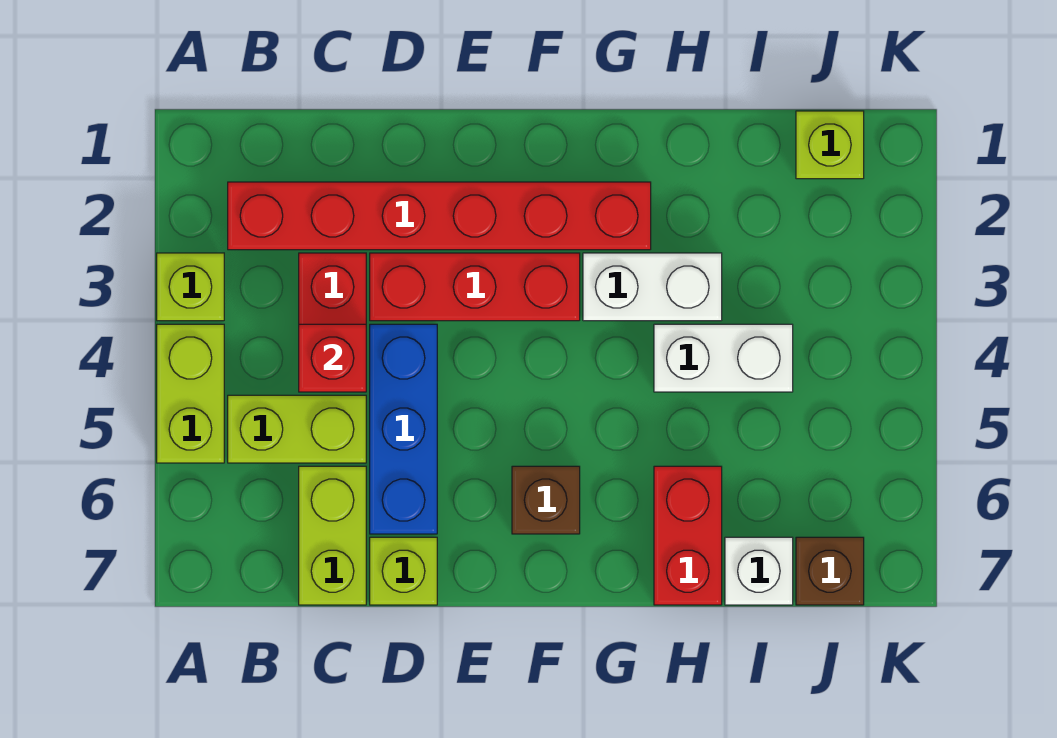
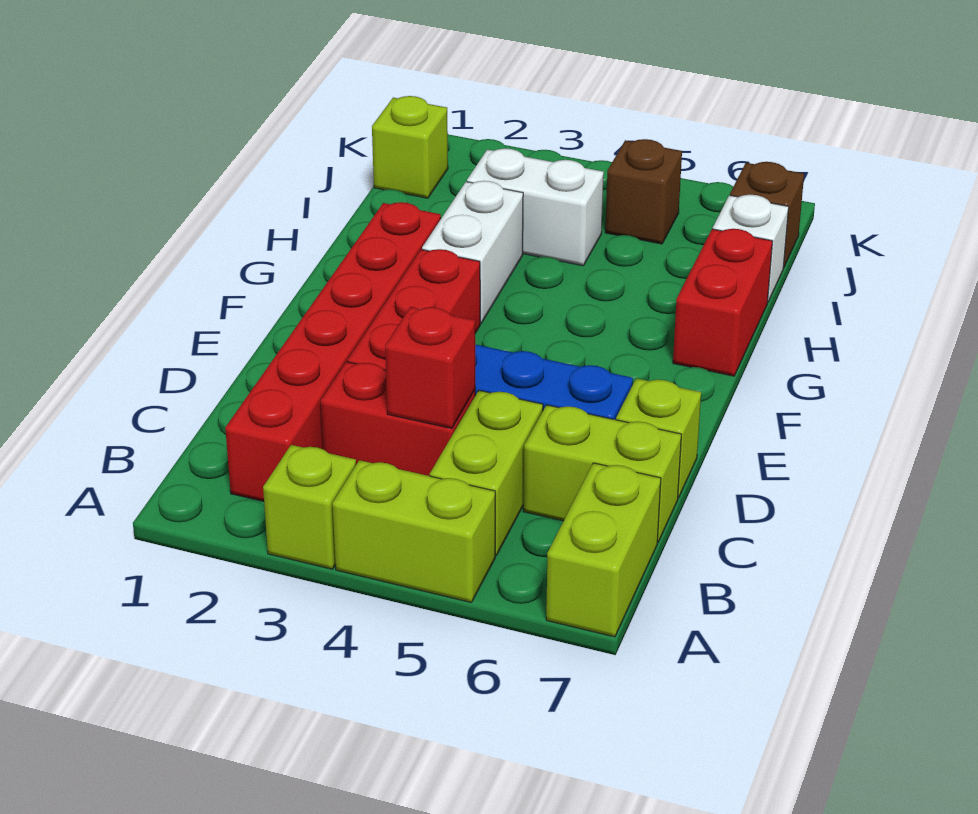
none -> lime 1x2 brick [546,463,661,637]
brown 1x1 brick [512,466,580,534] -> brown 1x1 brick moved to [605,139,682,244]
white 1x2 brick [654,324,793,392] -> white 1x2 brick turned to [467,148,604,266]
red 1x2 brick [654,466,722,605] -> red 1x2 brick turned to [673,229,772,376]

